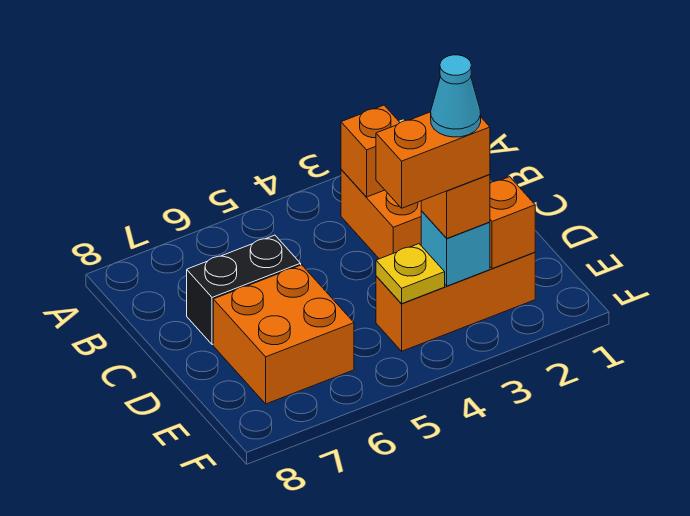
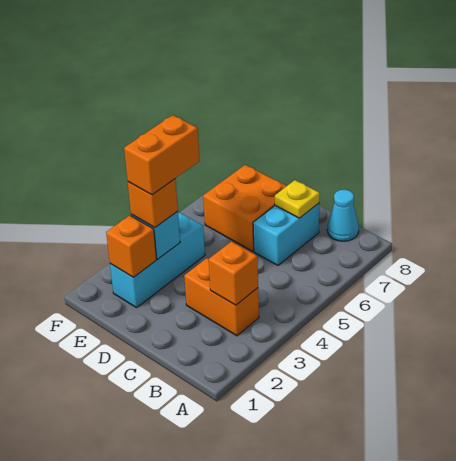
black 1x2 brick [187,235,301,345] -> cyan 1x2 brick [253,203,319,265]
orange 1x3 brick [376,252,535,351] -> cyan 1x3 brick [110,213,205,308]
cyan 1x1 cone [431,55,481,137] -> cyan 1x1 cone moved to [327,190,359,241]
yellow 1x1 plate [376,244,445,304] -> yellow 1x1 plate moved to [275,180,320,218]

